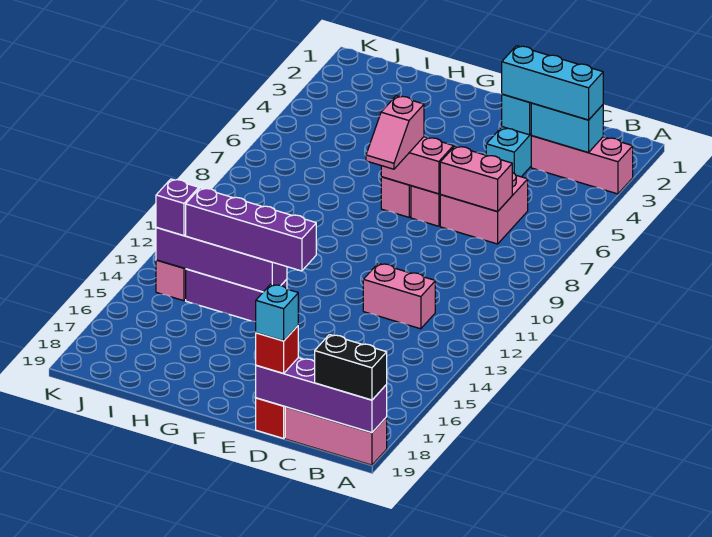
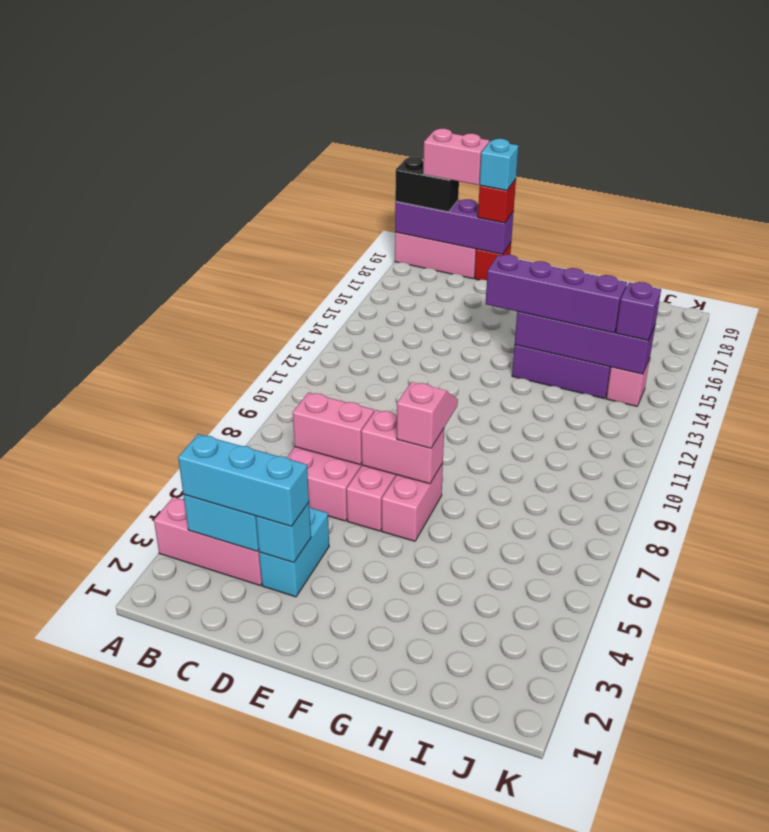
pink 1x2 brick [363,263,435,329] -> pink 1x2 brick moved to [423,129,489,185]

